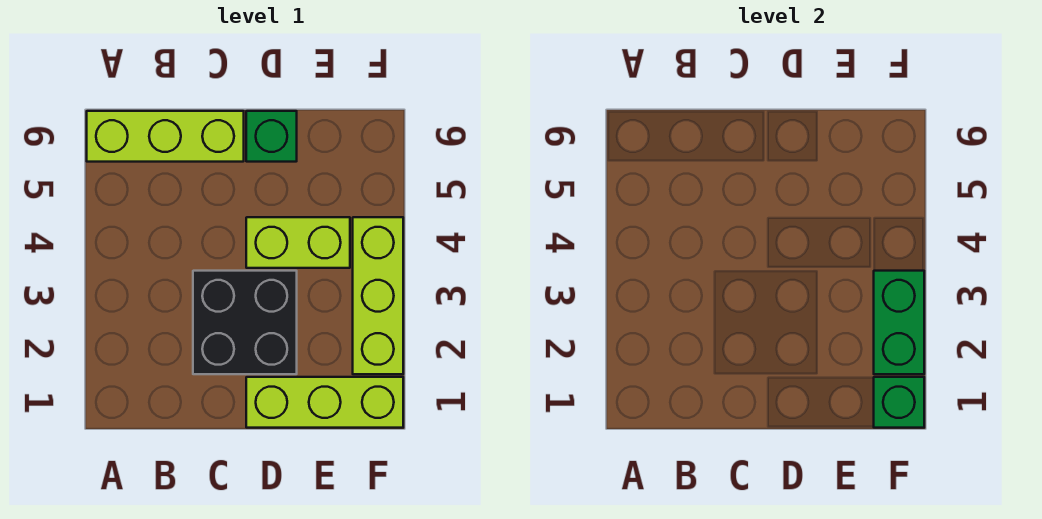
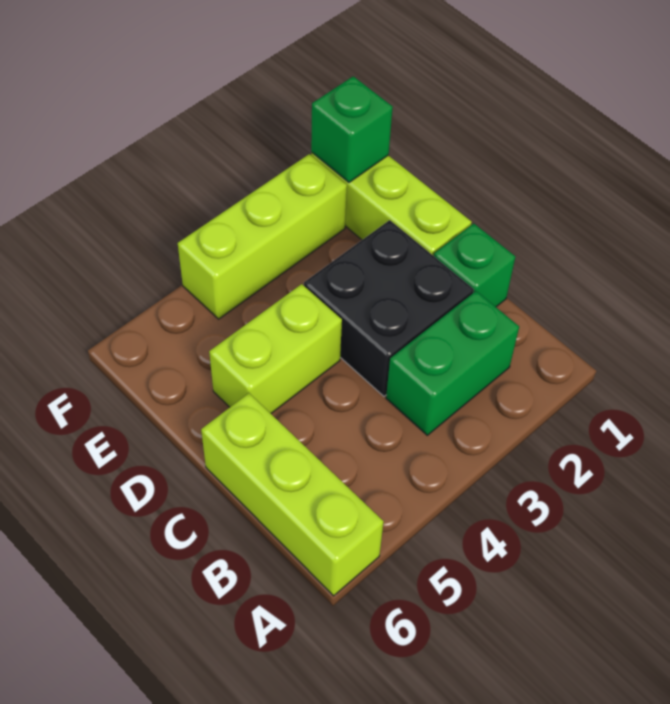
lime 1x2 brick [246,217,350,268] -> lime 1x2 brick turned to [209,284,342,413]
green 1x1 brick [246,111,297,162] -> green 1x1 brick moved to [434,224,515,307]
green 1x2 brick [874,271,924,374] -> green 1x2 brick moved to [386,291,519,435]

